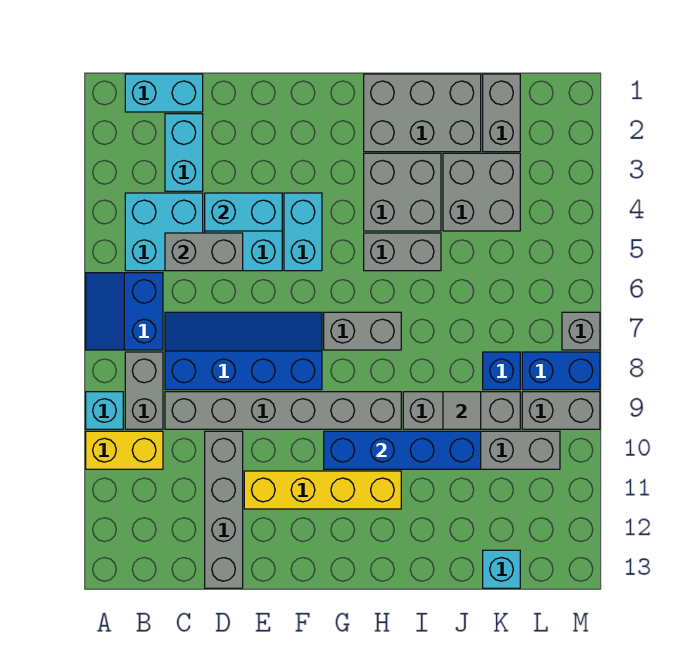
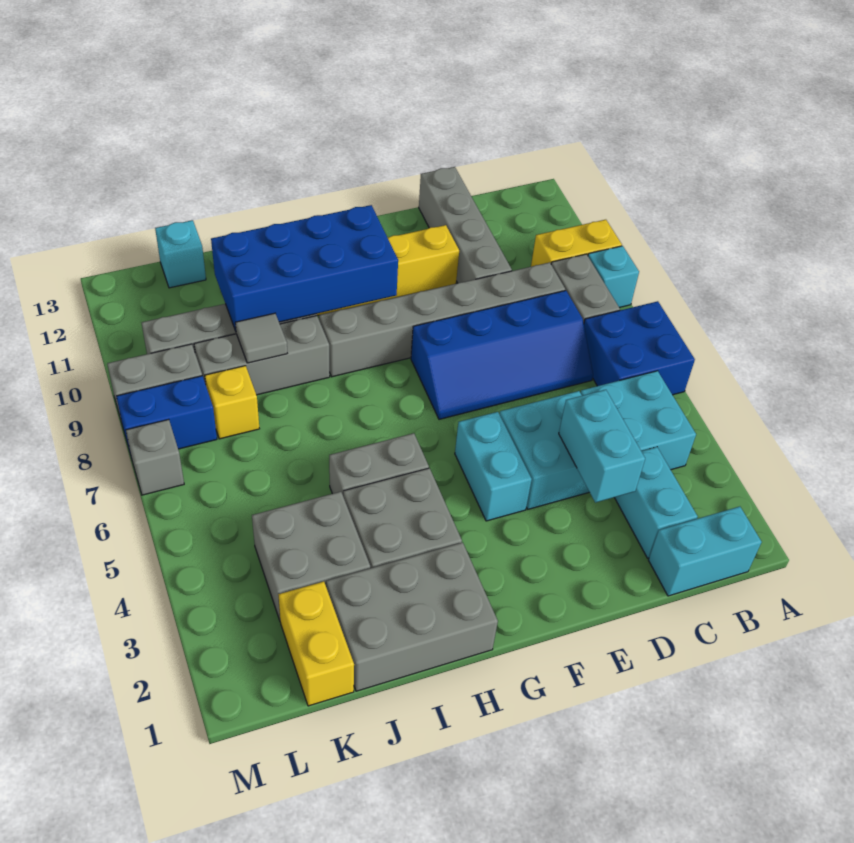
blue 2x2 slope [86,273,163,350] -> blue 2x2 brick [584,301,695,395]
grey 1x2 brick [165,233,243,271] -> none
cyan 1x2 brick [205,193,282,231] -> cyan 1x2 brick turned to [559,390,645,503]
grey 1x2 brick [324,312,401,350] -> none
blue 1x4 brick [324,431,481,469] -> blue 2x4 brick [211,205,398,331]
grey 1x2 brick [483,74,520,152] -> yellow 1x2 brick [278,581,354,706]
blue 1x1 brick [483,352,520,390] -> yellow 1x1 brick [205,366,259,439]

